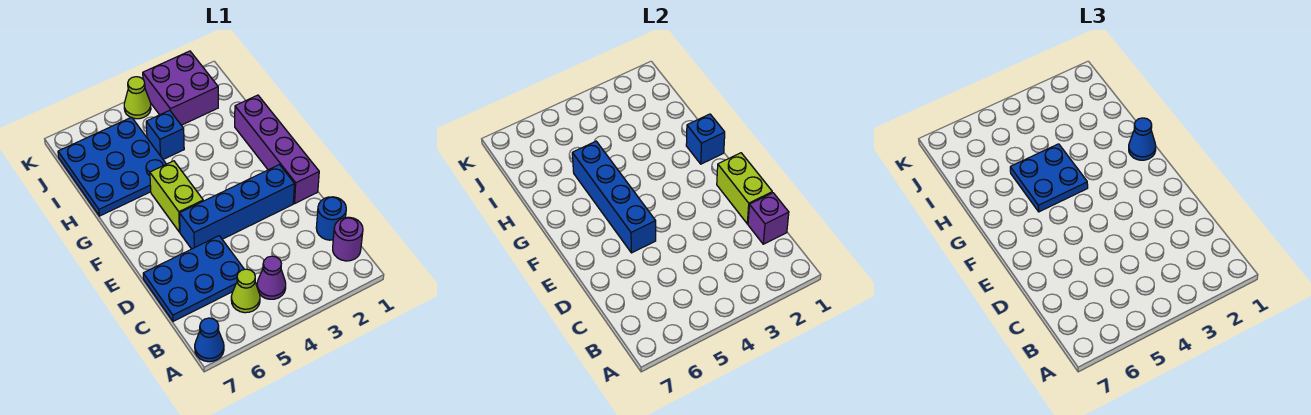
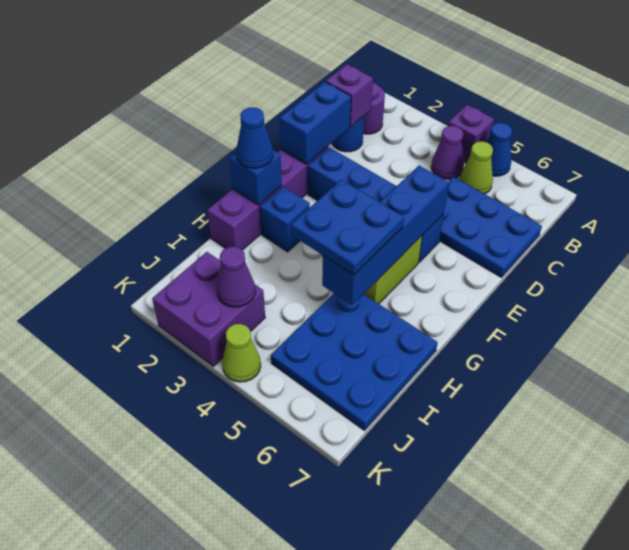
none -> purple 1x1 brick [448,105,494,163]
blue 1x1 cone [195,318,224,362] -> blue 1x1 cone moved to [487,123,512,176]
lime 1x2 brick [717,153,772,224] -> blue 1x2 brick [279,82,351,164]
blue 1x1 brick [146,110,184,159] -> blue 1x1 brick moved to [260,187,310,252]
none -> purple 1x1 cone [217,247,255,307]

